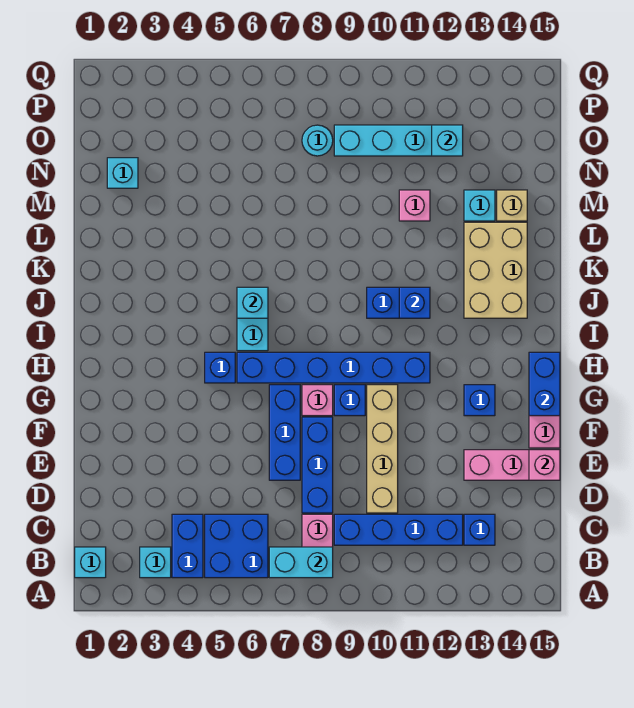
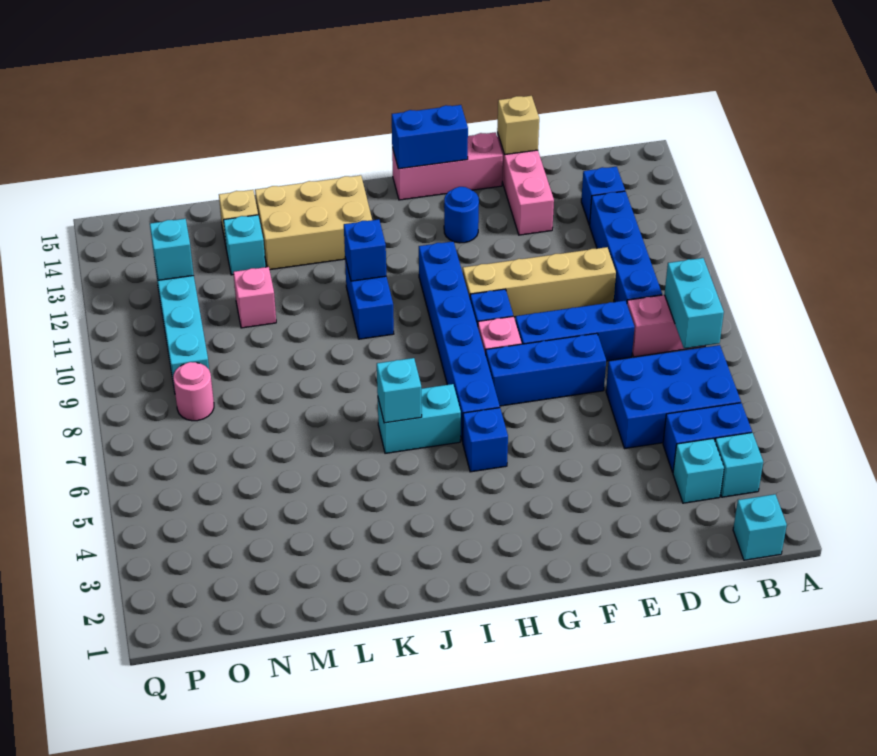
blue 2x2 brick [205,514,268,578] -> blue 2x3 brick [606,345,741,449]
pink 1x1 brick [529,450,560,480] -> tan 1x1 brick [497,96,539,154]
blue 1x1 brick [464,385,495,416] -> blue 1x1 round brick [444,187,479,243]
cyan 1x1 brick [107,158,138,188] -> cyan 1x1 brick moved to [673,438,724,503]
cyan 1x1 round brick [302,125,333,156] -> pink 1x1 round brick [173,362,214,421]

